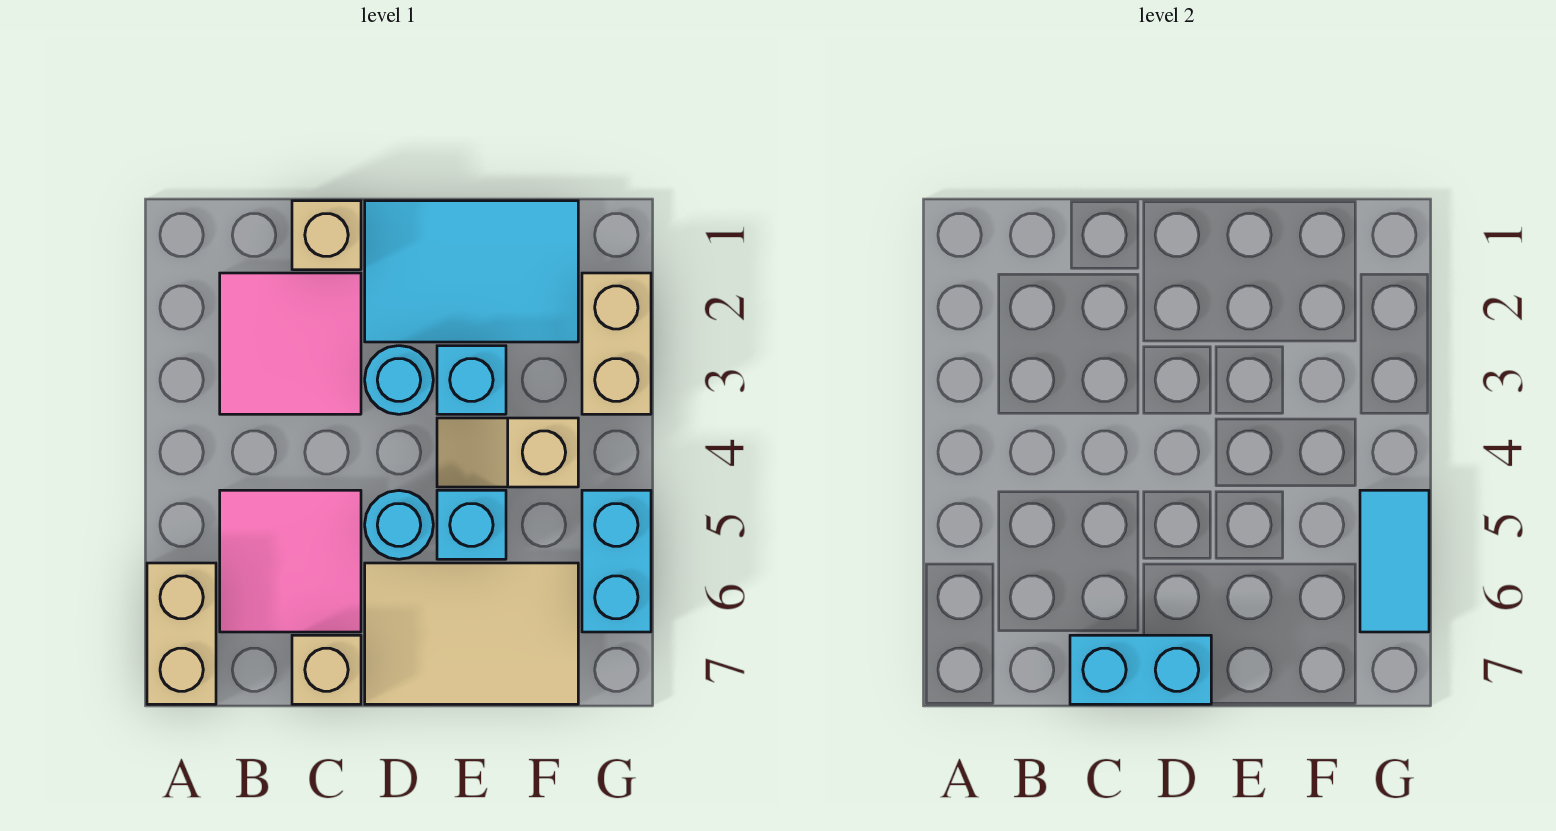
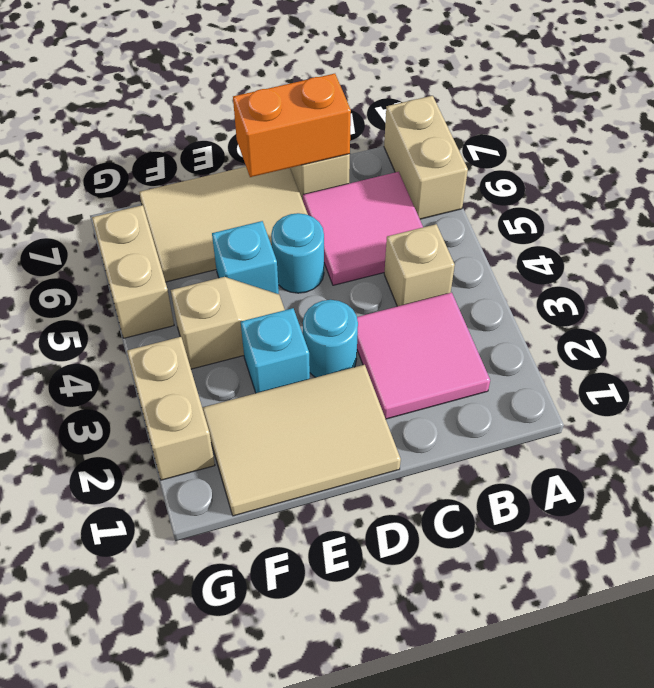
tan 1x1 brick [292,201,361,270] -> tan 1x1 brick moved to [384,224,455,306]
cyan 1x2 brick [1070,635,1211,704] -> orange 1x2 brick [233,74,351,177]
cyan 2x3 tile [365,201,578,342] -> tan 2x3 tile [202,365,401,516]
cyan 1x2 brick [582,490,651,632] -> tan 1x2 brick [92,205,174,338]
cyan 1x2 tile [1360,490,1429,632] -> none

